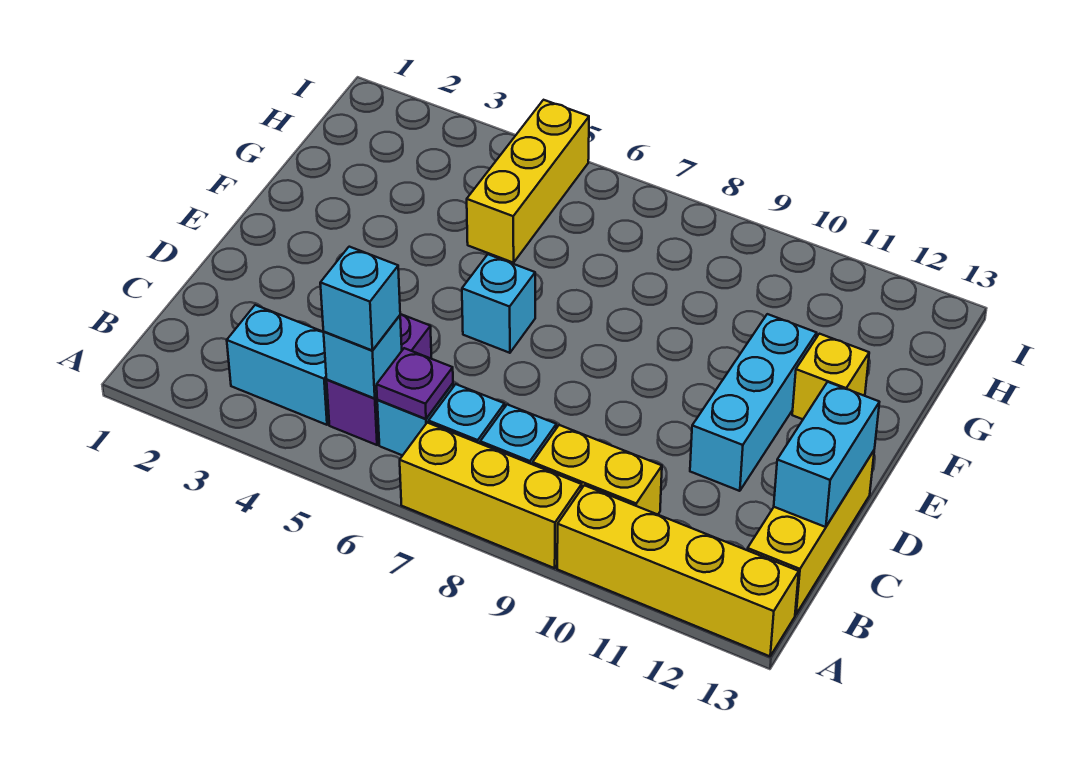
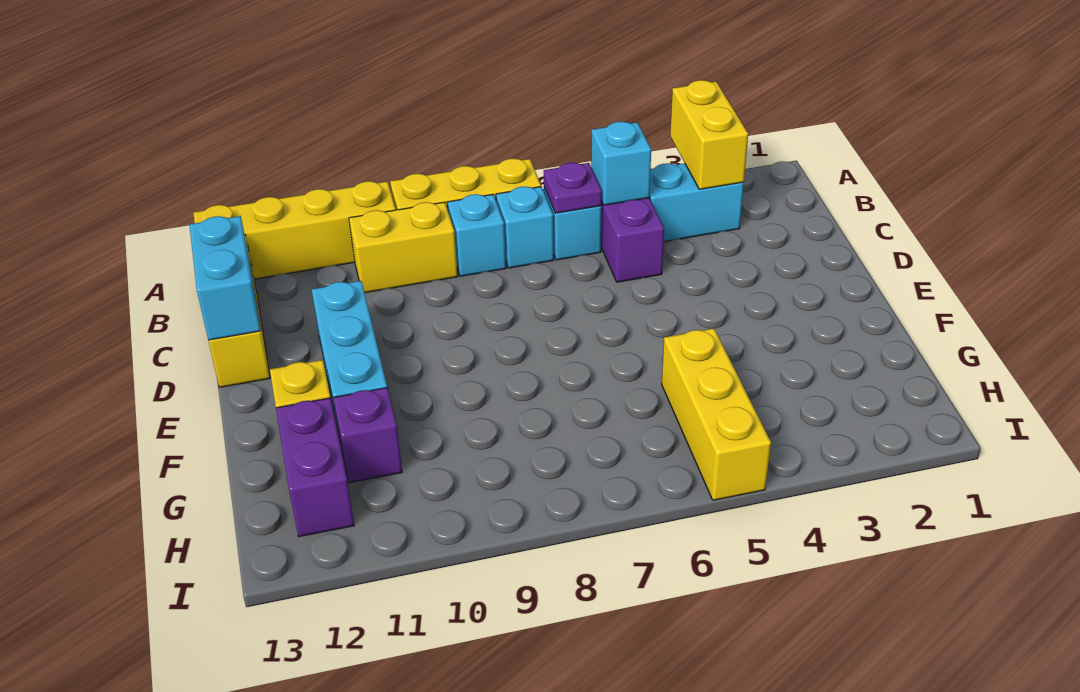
none -> yellow 1x2 brick [670,80,748,189]
cyan 1x1 brick [320,247,400,350] -> none
cyan 1x1 brick [462,254,535,353] -> none
none -> purple 1x1 brick [333,388,402,483]
none -> purple 1x2 brick [276,398,354,537]

